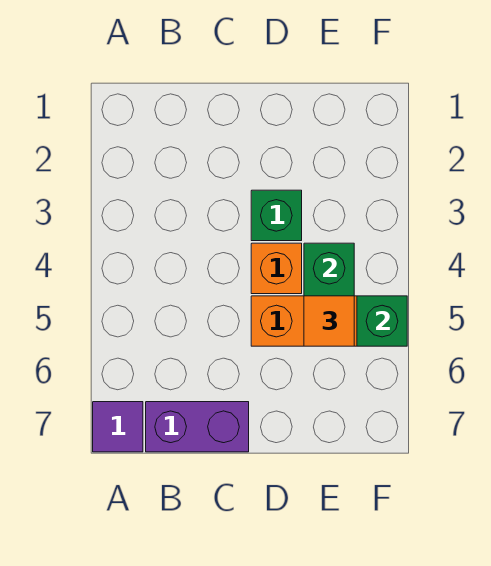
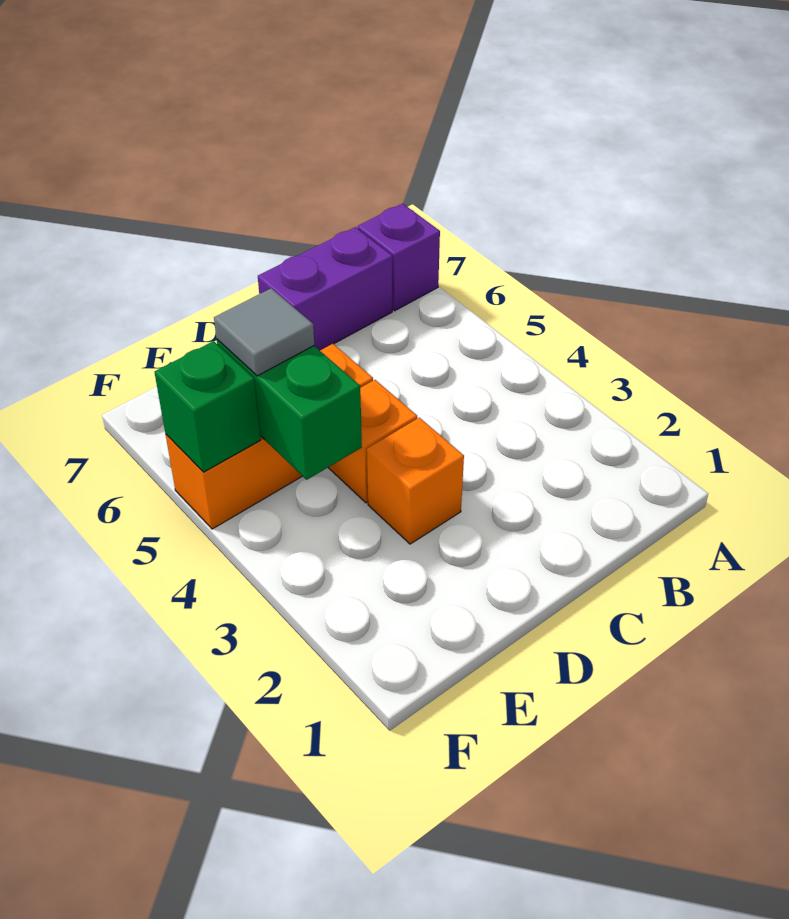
purple 1x1 tile [93,402,143,452] -> purple 1x1 brick [358,204,440,311]
green 1x1 brick [251,190,302,241] -> orange 1x1 brick [367,418,464,544]
orange 1x1 tile [304,296,354,346] -> grey 1x1 tile [214,288,314,376]

